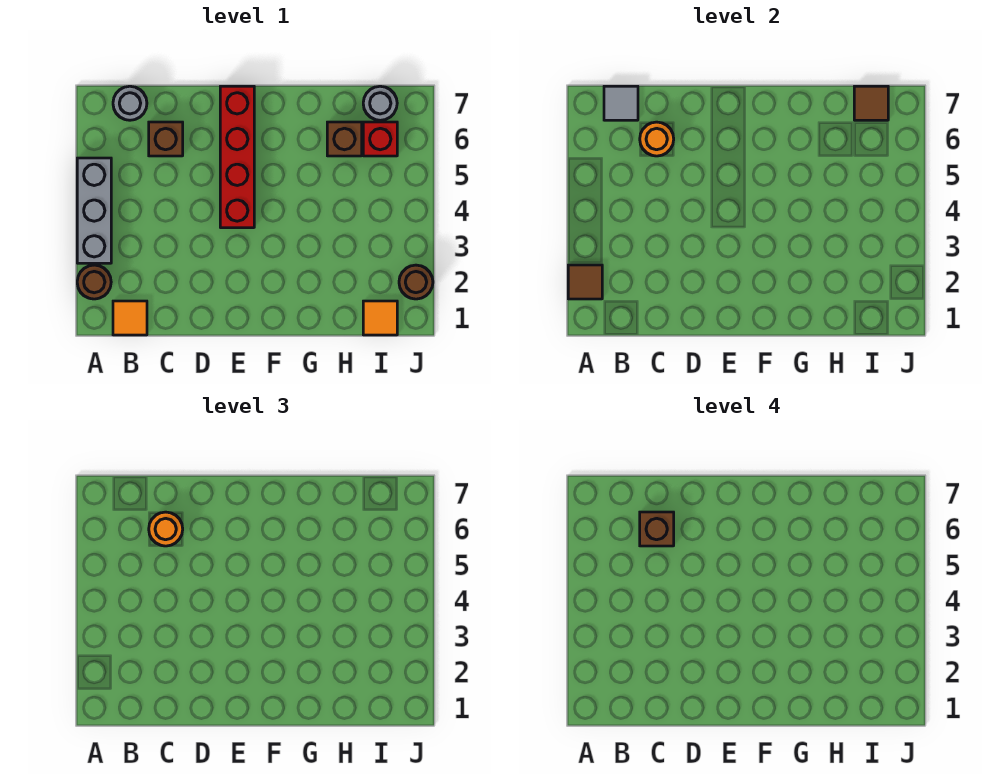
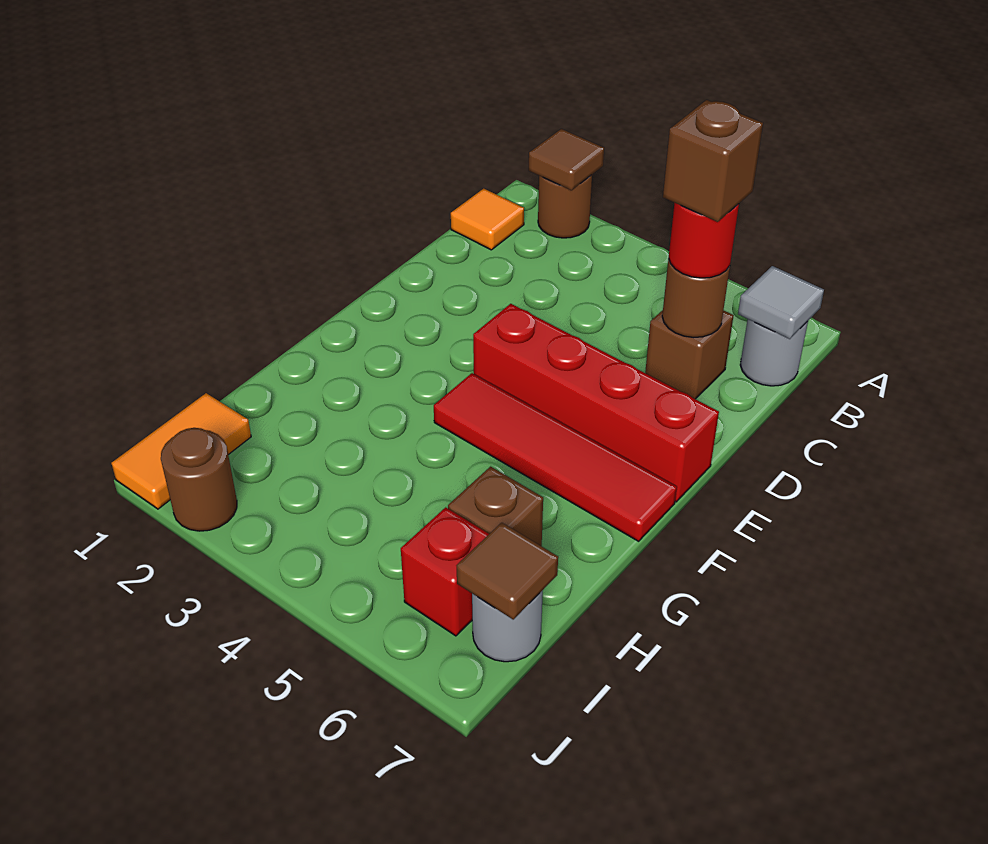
grey 1x3 brick [77,158,111,263] -> none
orange 1x1 round brick [640,122,674,156] -> brown 1x1 round brick [662,259,730,338]
orange 1x1 round brick [149,512,183,546] -> red 1x1 round brick [669,203,739,278]
none -> red 1x4 tile [434,373,677,541]
orange 1x1 tile [363,301,397,335] -> orange 1x2 tile [111,393,251,509]

